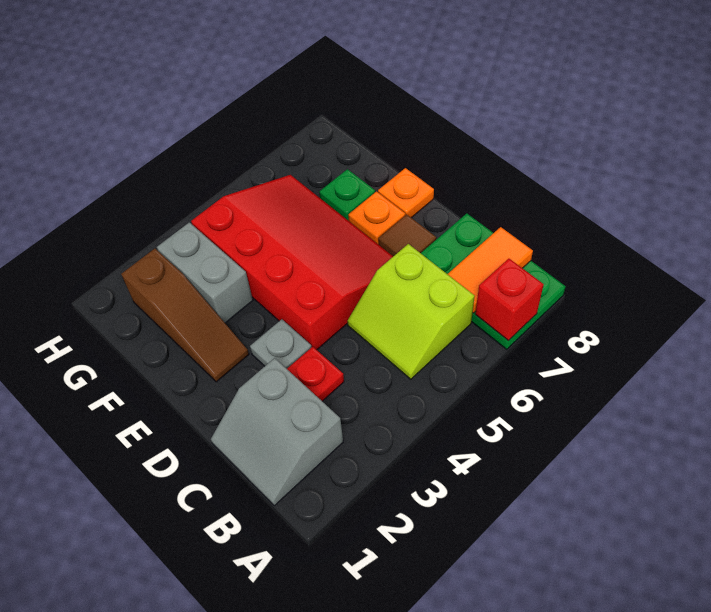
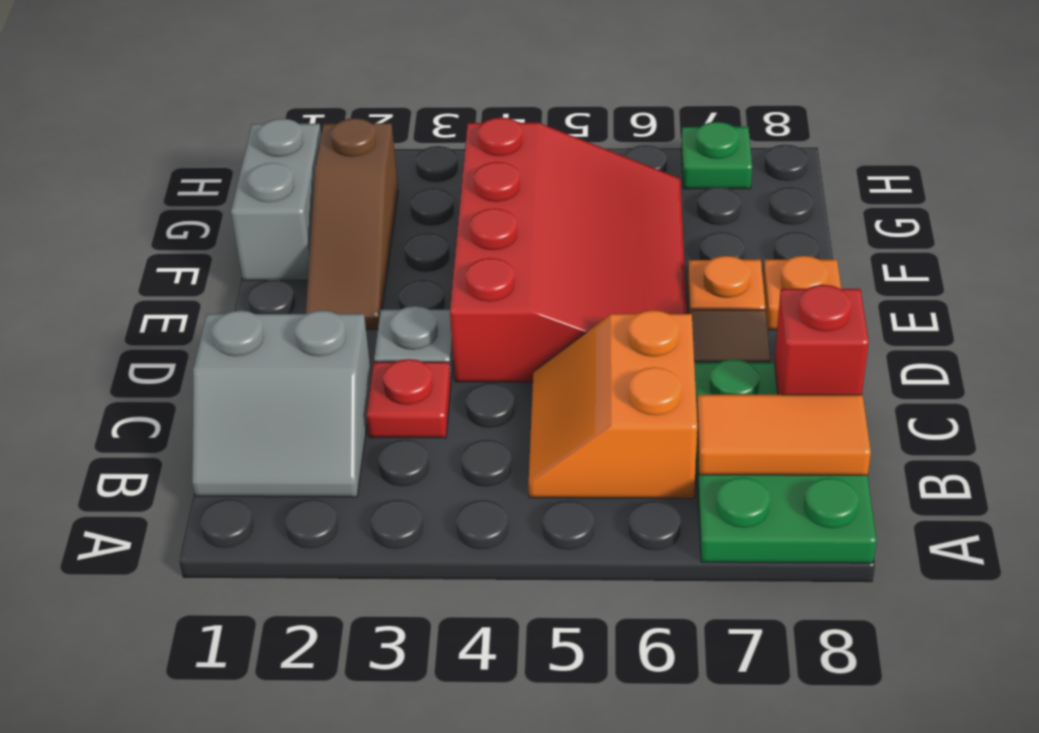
red 1x1 brick [475,259,544,340] -> red 1x1 brick moved to [775,285,869,395]
grey 2x2 slope [211,358,343,506] -> grey 2x2 slope turned to [192,310,372,497]
lime 2x2 slope [348,244,475,379] -> orange 2x2 slope [529,310,697,498]
grey 1x2 brick [157,222,253,323] -> grey 1x2 brick moved to [231,119,321,280]
green 1x1 plate [319,169,375,221] -> green 1x1 plate moved to [681,122,752,189]

